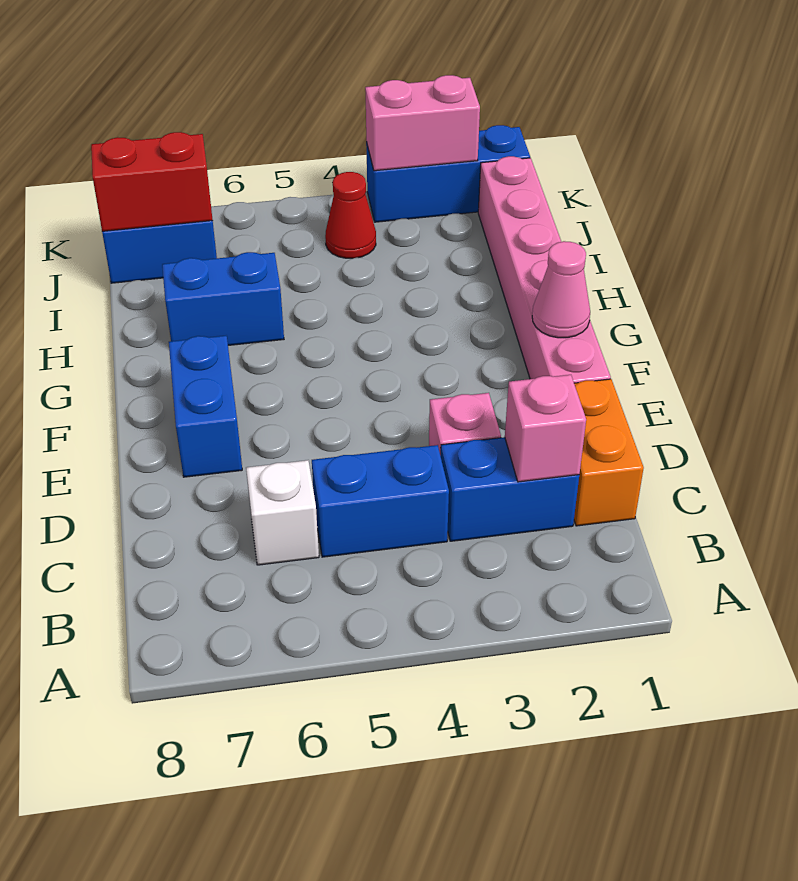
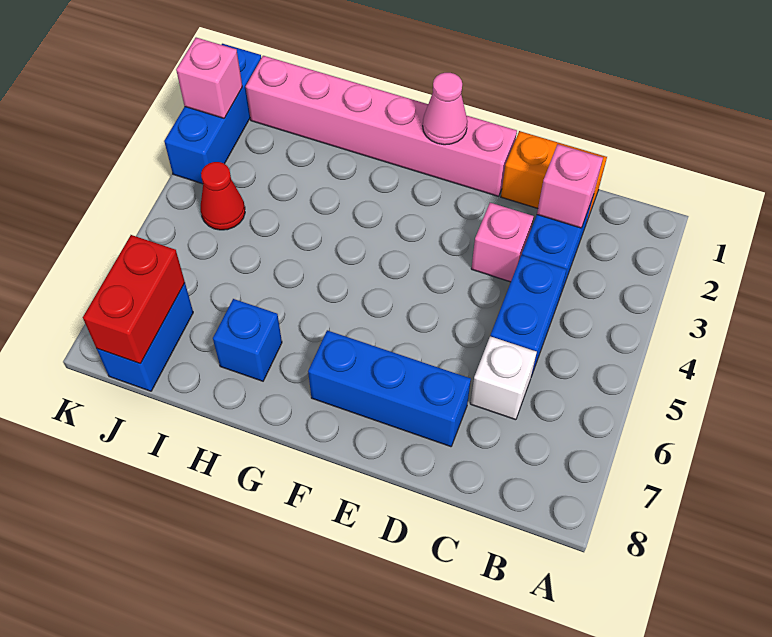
blue 1x2 brick [169,336,242,477] -> blue 1x3 brick [308,330,471,447]
blue 1x2 brick [162,252,284,345] -> blue 1x1 brick [213,299,282,381]
pink 1x2 brick [365,75,480,171] -> pink 1x1 brick [176,38,242,118]

